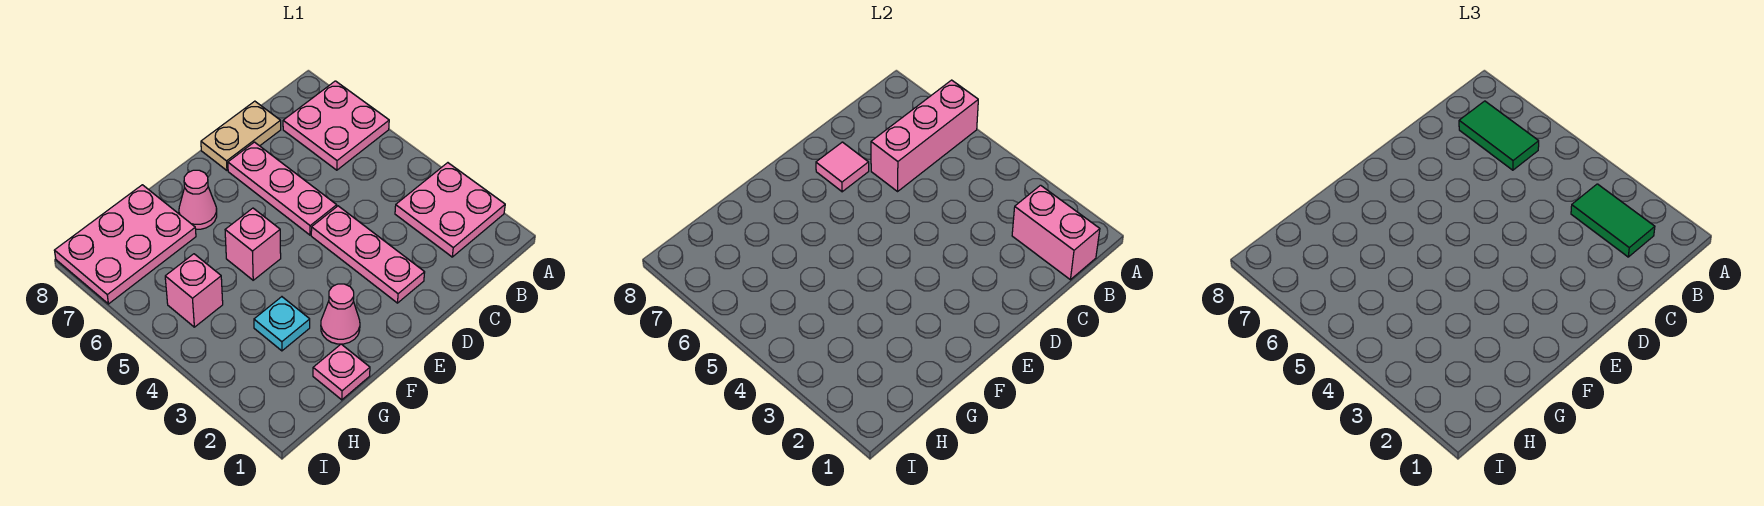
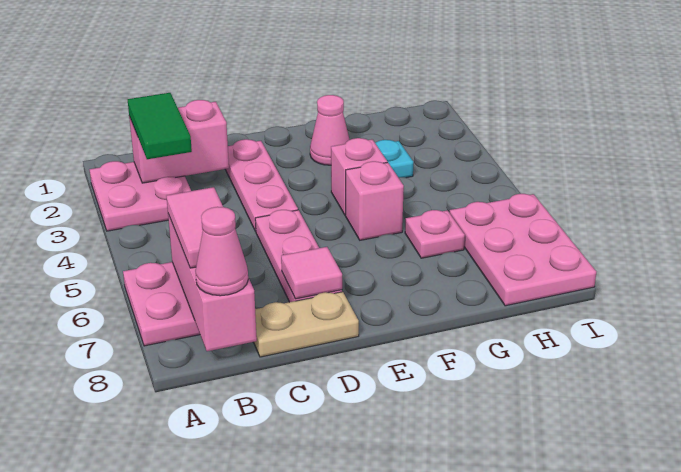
pink 1x3 brick [871,80,978,191] -> pink 1x3 brick turned to [168,214,257,351]
pink 1x2 brick [1012,185,1100,280] -> pink 1x2 brick turned to [129,100,229,183]
green 1x2 tile [1459,101,1539,170] -> pink 1x2 tile [166,187,223,268]
pink 1x1 cone [179,170,217,229] -> pink 1x1 cone moved to [196,207,248,296]
pink 1x1 plate [313,344,370,400] -> pink 1x1 plate moved to [405,210,465,258]
pink 2x3 plate [54,185,196,304] -> pink 2x3 plate turned to [450,194,596,306]
pink 1x1 brick [165,254,223,327] -> pink 1x1 brick moved to [331,138,387,215]

